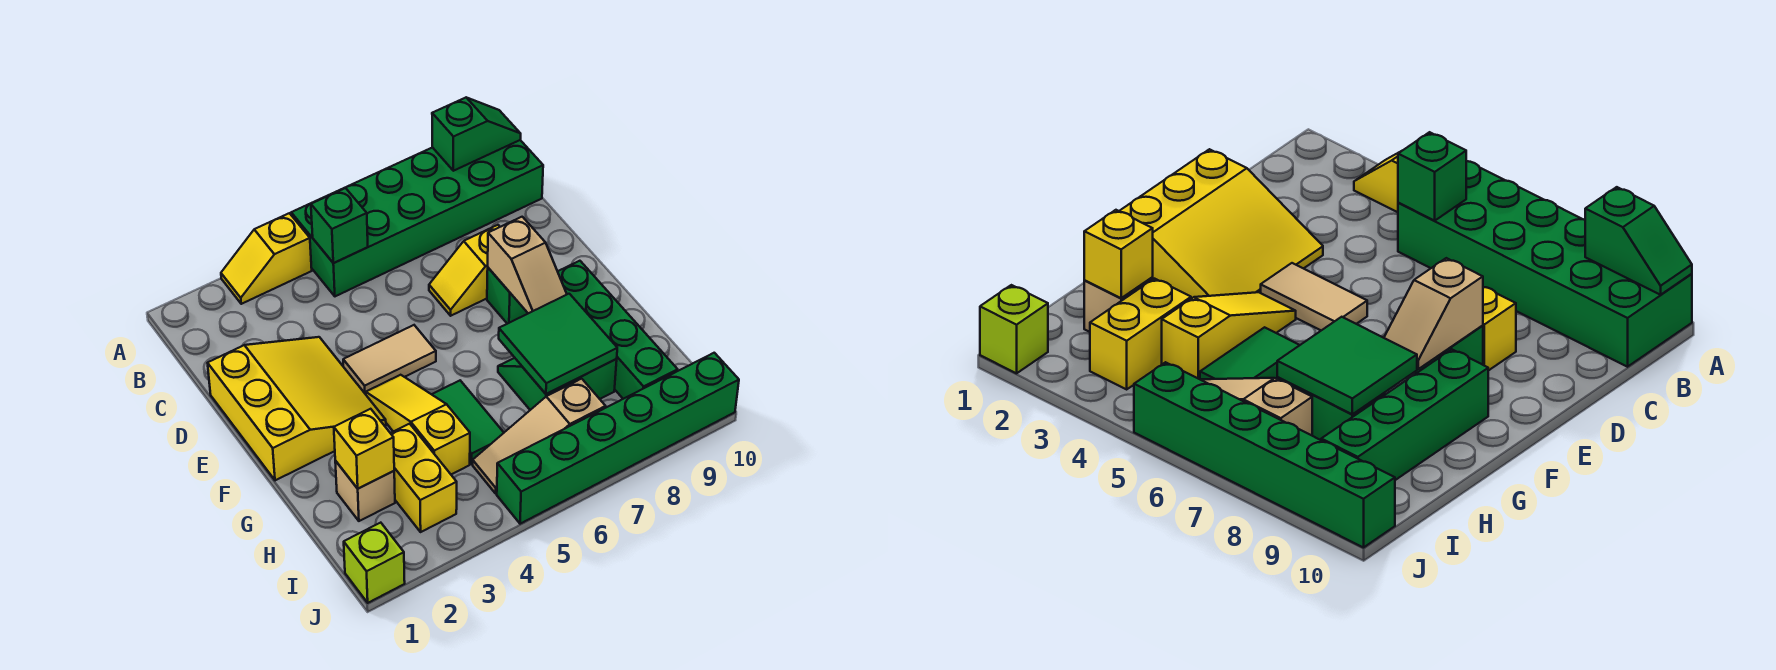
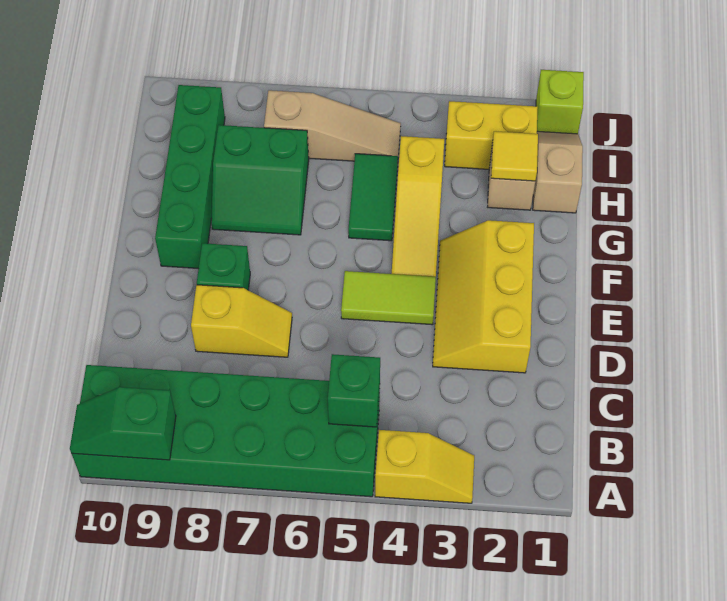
yellow 3x3 slope [208,337,386,480] -> yellow 2x3 slope [433,220,534,373]
tan 1x2 tile [343,325,436,394] -> lime 1x2 tile [341,271,436,325]
tan 1x2 slope [488,217,567,313] -> tan 1x2 slope moved to [533,131,583,213]
green 2x2 tile [499,294,617,394] -> none
yellow 1x1 brick [334,409,394,489] -> yellow 1x1 tile [491,131,538,181]
yellow 1x2 brick [391,424,457,532] -> yellow 1x2 brick turned to [445,101,538,169]
green 1x6 brick [497,353,739,524] -> none

